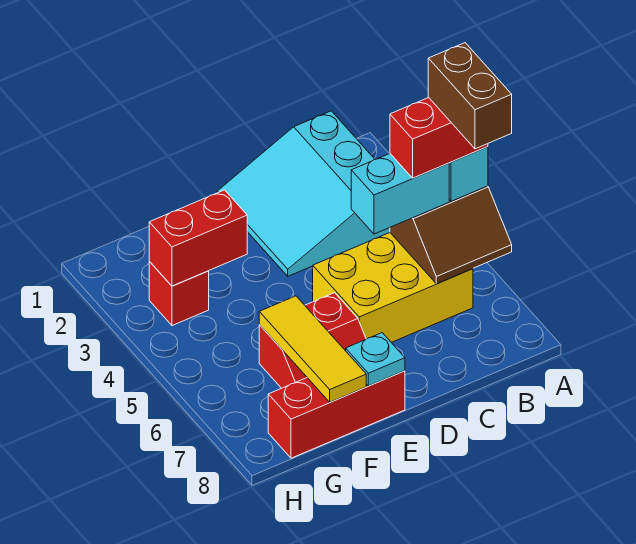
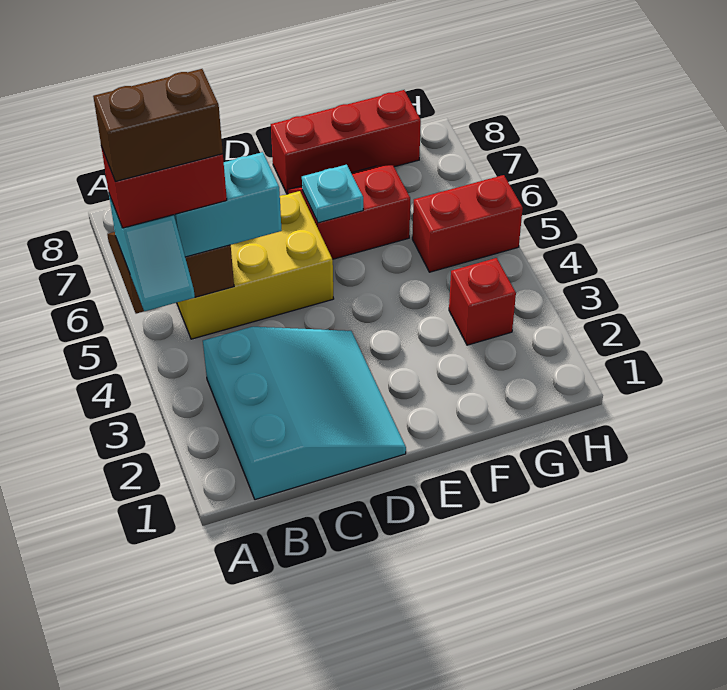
brown 1x2 brick [428,43,512,149] -> brown 1x2 brick turned to [93,69,223,181]
cyan 1x1 plate [346,333,405,386] -> cyan 1x1 plate moved to [302,165,363,223]
red 1x2 brick [149,190,247,286] -> red 1x2 brick moved to [412,175,523,272]
yellow 1x3 tile [259,296,366,402] -> none

